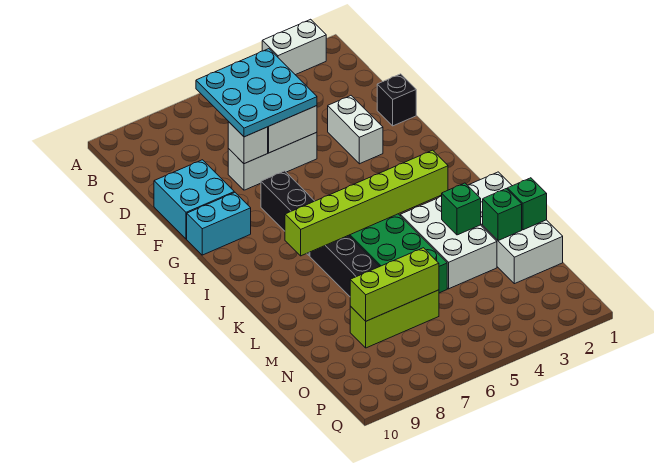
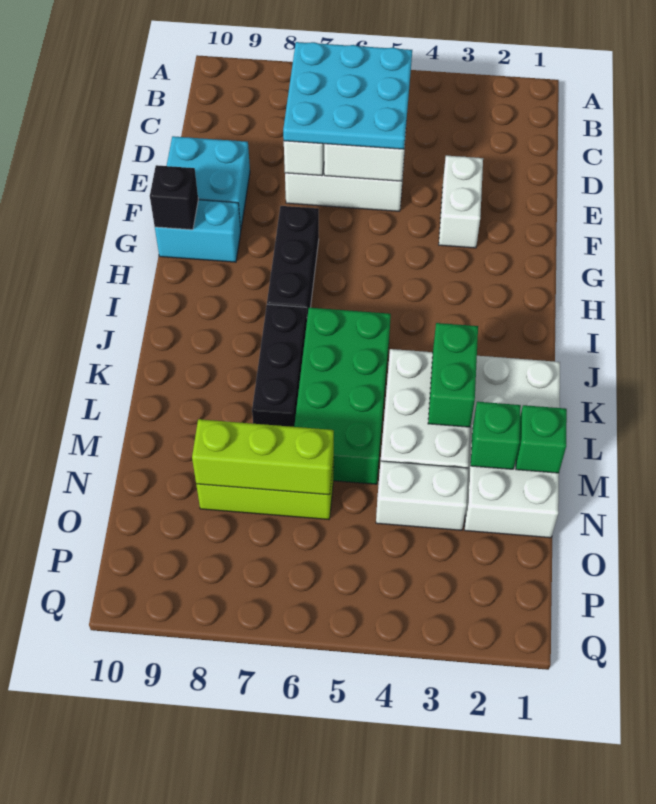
white 1x2 brick [262,19,327,75] -> white 1x2 brick moved to [376,461,468,530]
black 1x1 brick [377,74,416,126] -> black 1x1 brick moved to [150,165,198,230]
lime 1x6 brick [285,150,448,256] -> none
green 1x1 brick [442,183,481,235] -> green 1x2 brick [428,323,478,427]

